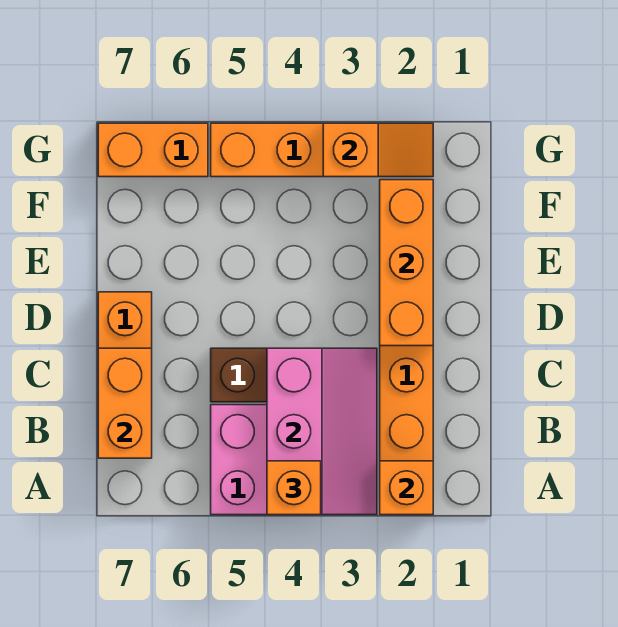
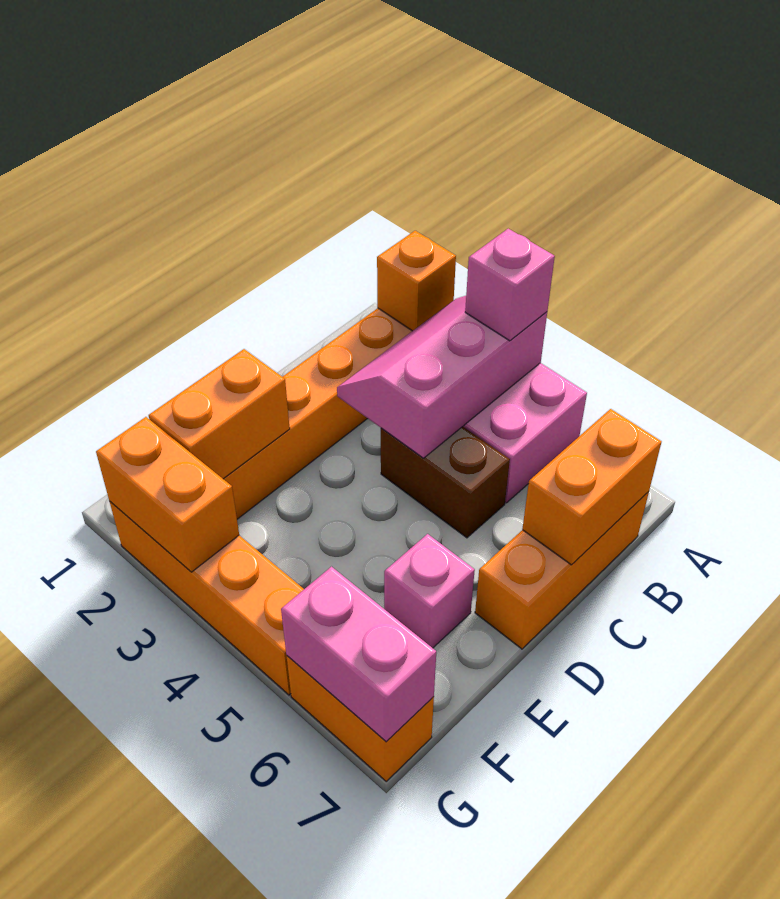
orange 1x1 brick [267,461,321,515] -> pink 1x1 brick [465,229,555,341]
orange 1x3 brick [380,180,433,346] -> orange 1x2 brick [149,349,290,479]
none -> pink 1x1 brick [384,534,475,648]
orange 1x2 slope [323,123,433,177] -> orange 1x2 brick [96,417,239,572]
none -> pink 1x2 brick [281,567,436,742]

